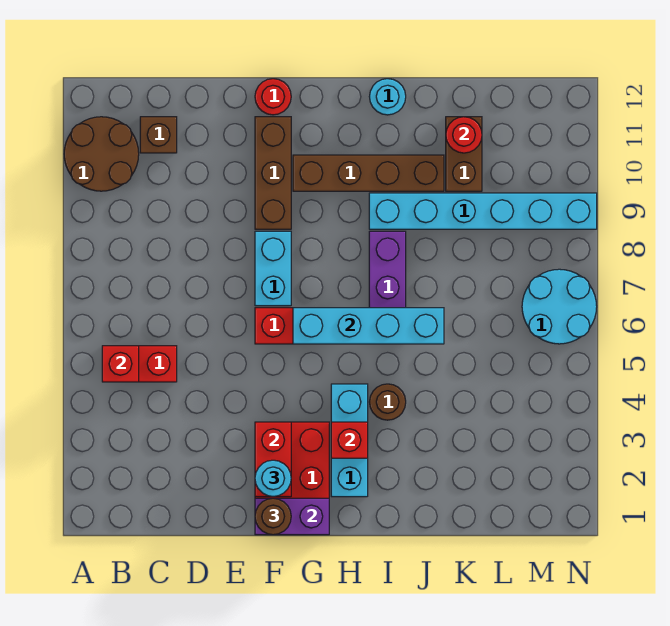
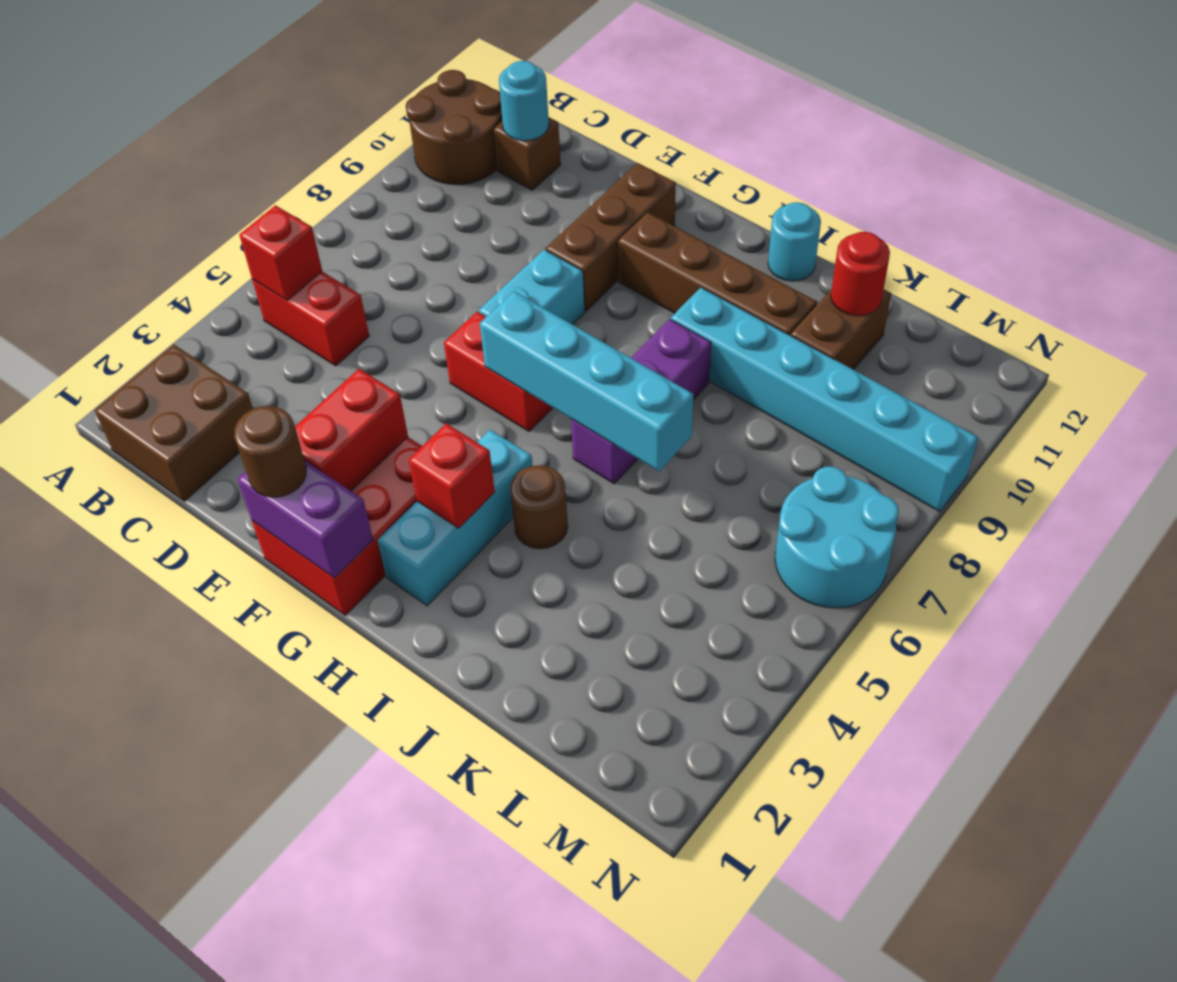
none -> brown 2x2 brick [95,344,253,501]
cyan 1x1 round brick [255,460,291,497] -> cyan 1x1 round brick moved to [499,61,549,141]
red 1x1 round brick [255,79,291,115] -> none

